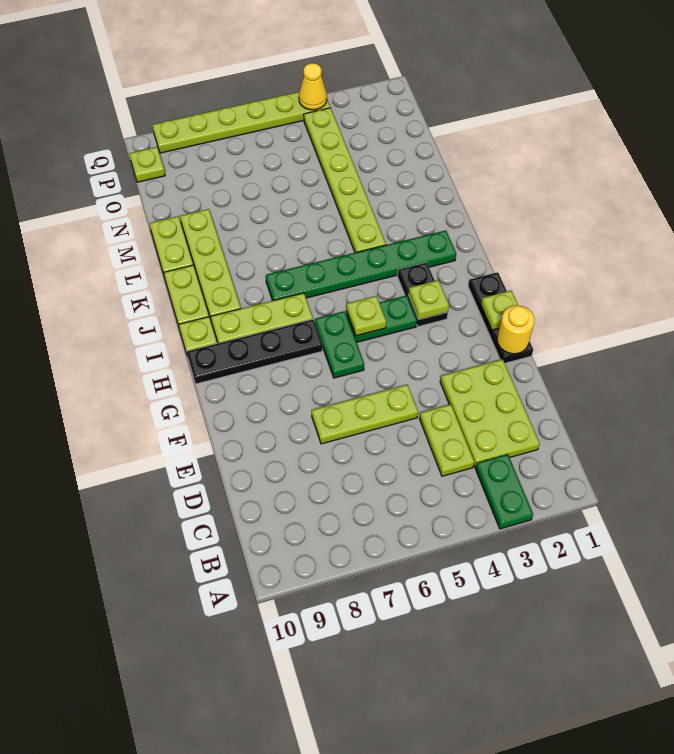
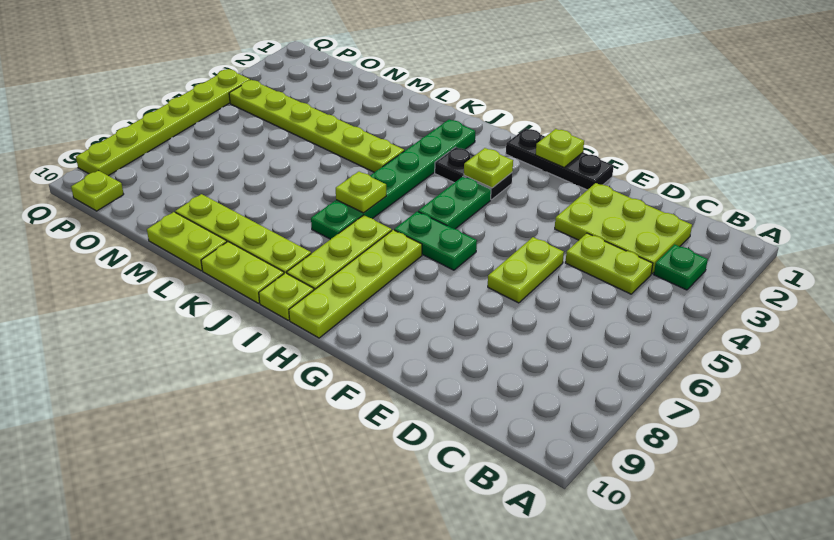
green 1x2 plate [475,454,533,529] -> green 1x1 plate [654,244,708,290]
lime 1x3 plate [312,385,418,444] -> lime 1x2 plate [488,237,564,303]
yellow 1x1 round brick [497,305,535,354] -> none
lime 1x1 plate [346,296,386,336] -> lime 1x1 plate moved to [336,172,386,213]
black 1x4 plate [187,319,322,384] -> lime 1x4 plate [289,230,422,338]
yellow 1x1 cone [299,63,327,110] -> none

